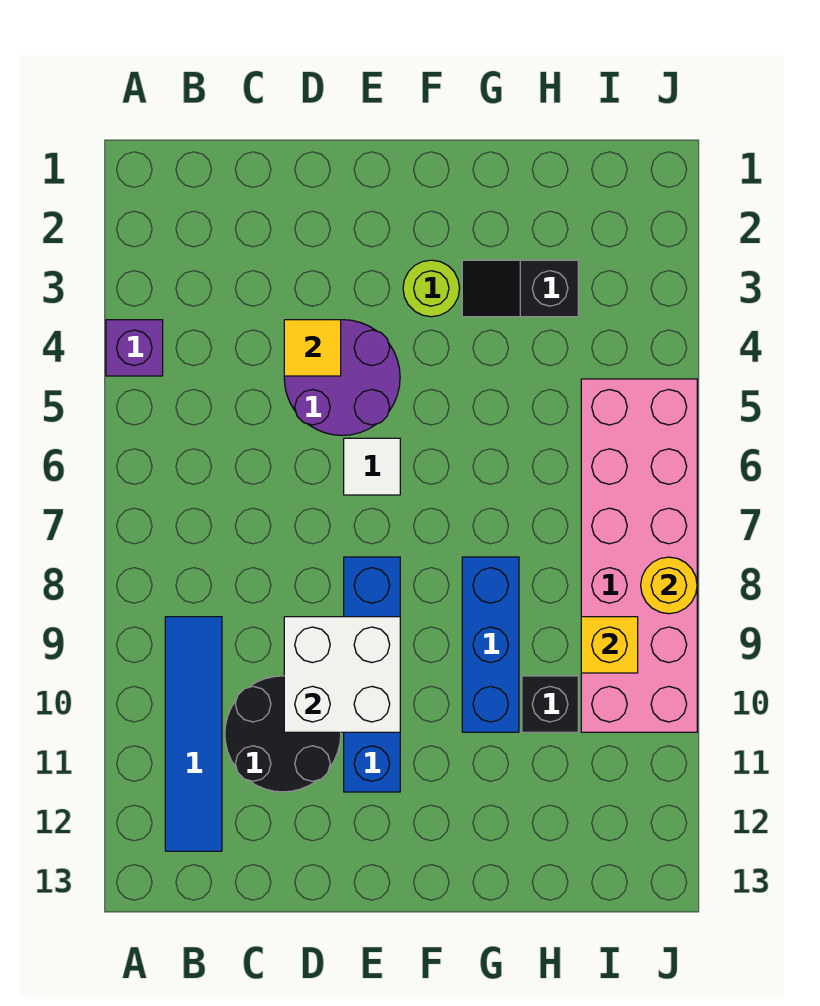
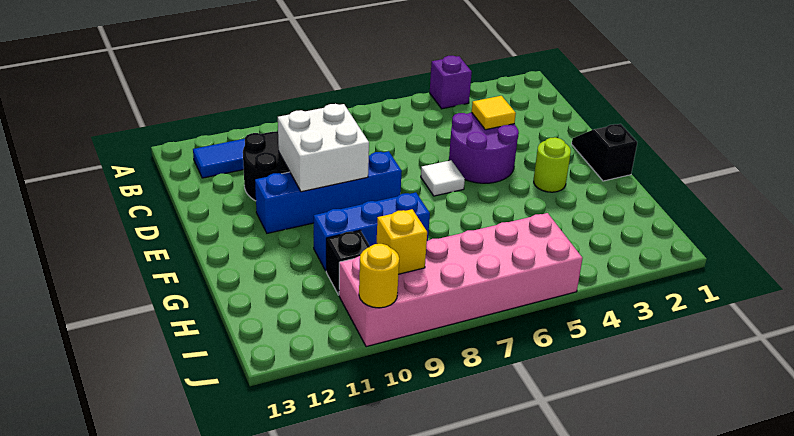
black 1x2 slope [462,260,578,317] -> black 1x2 slope moved to [572,124,637,181]
yellow 1x1 round brick [641,557,697,614] -> yellow 1x1 round brick moved to [359,244,399,308]

